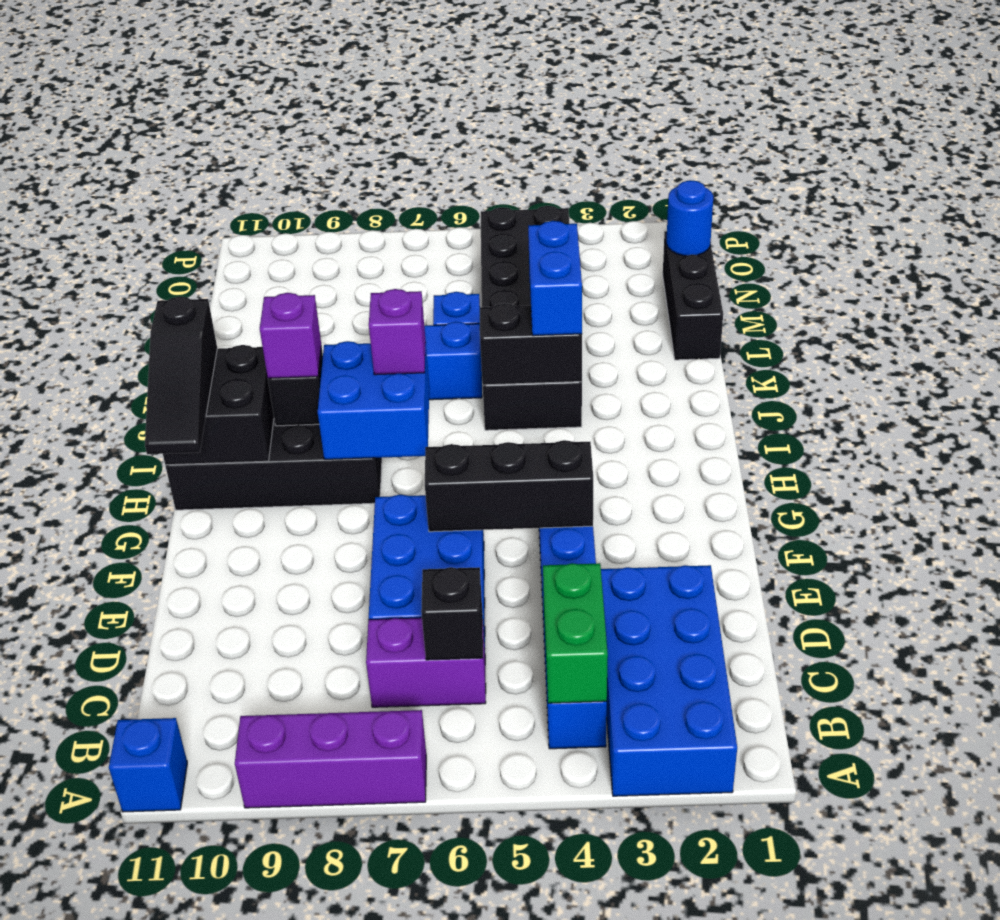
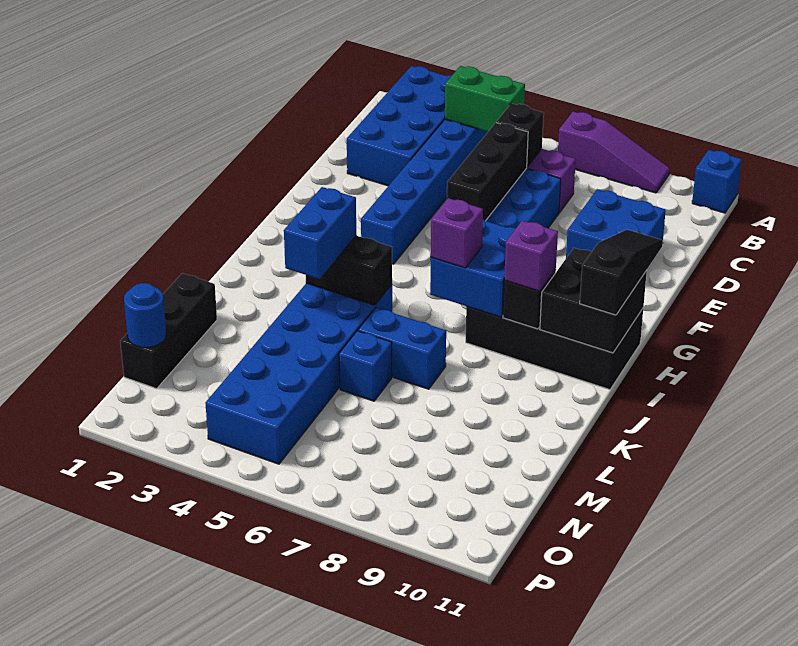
purple 1x3 brick [235,710,426,808] -> purple 1x3 slope [558,112,670,193]
green 1x2 brick [543,563,608,703] -> green 1x2 brick turned to [445,66,525,132]
none -> blue 2x2 brick [566,189,666,258]
black 1x3 brick [425,440,593,532] -> black 1x3 brick turned to [447,123,528,221]
black 2x6 brick [481,206,582,430] -> blue 2x6 brick [205,283,392,464]

